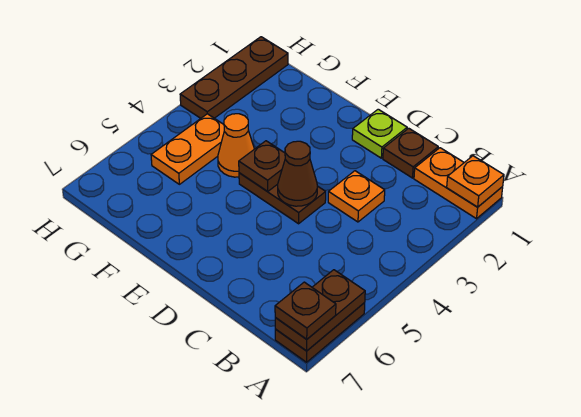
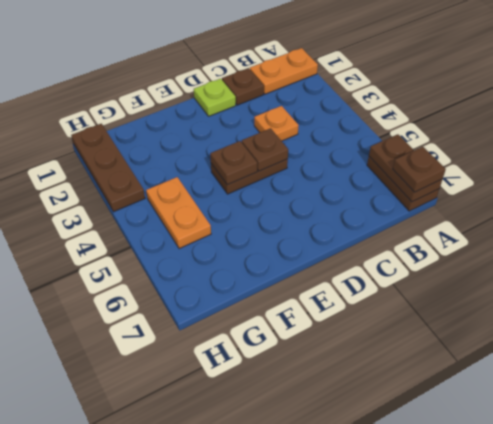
orange 1x1 plate [447,156,504,207] -> none
brown 1x1 cone [278,141,317,206] -> brown 1x1 plate [242,128,288,171]
orange 1x1 cone [218,114,254,177] -> none

